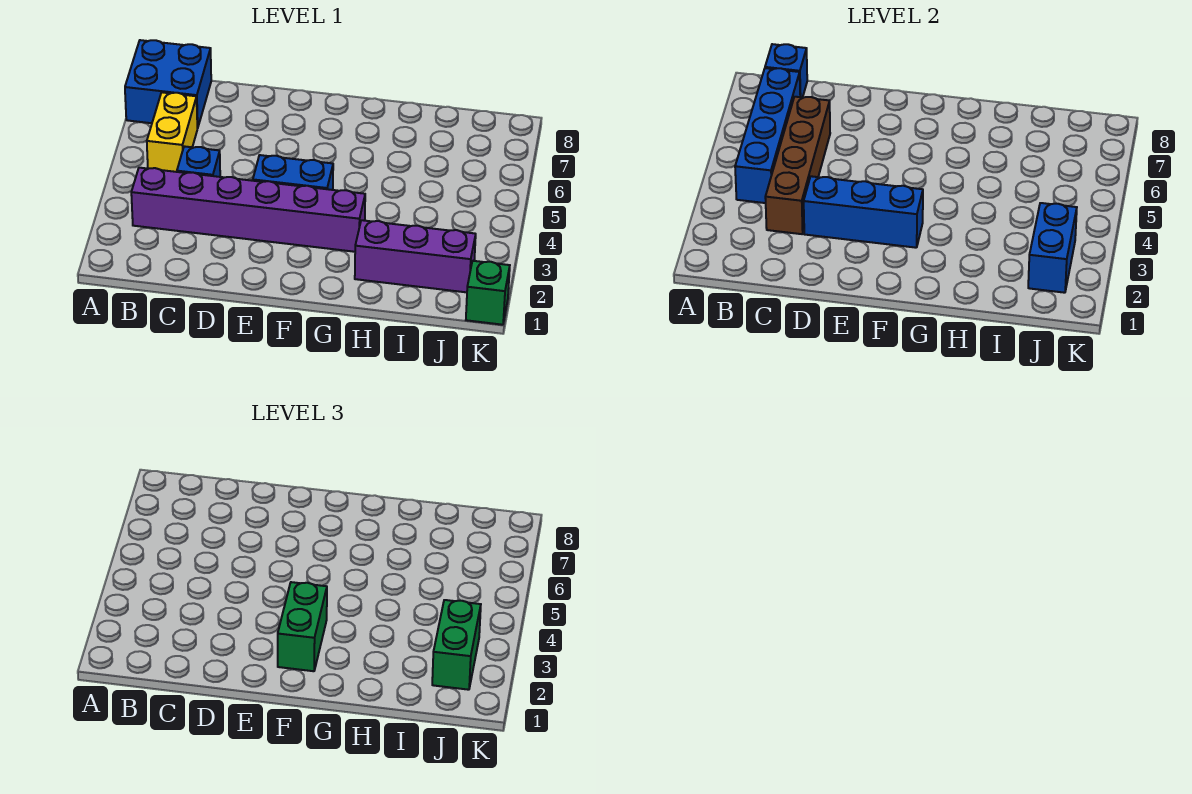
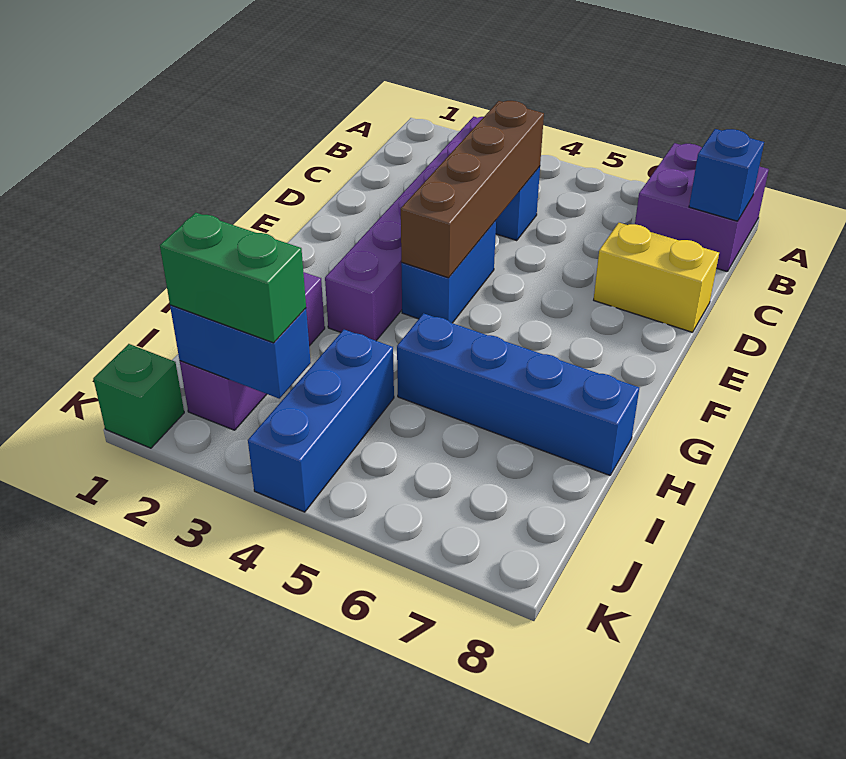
blue 2x2 brick [125,40,211,128] -> purple 2x2 brick [635,143,769,272]
blue 1x4 brick [735,68,800,203] -> blue 1x4 brick moved to [397,313,639,475]
yellow 1x2 brick [147,92,197,172] -> yellow 1x2 brick moved to [594,223,719,332]
brown 1x4 brick [765,97,830,234] -> brown 1x4 brick turned to [401,101,544,278]
blue 1x3 brick [804,176,923,248] -> blue 1x3 brick moved to [248,330,394,512]
green 1x2 brick [278,582,327,671] -> none

